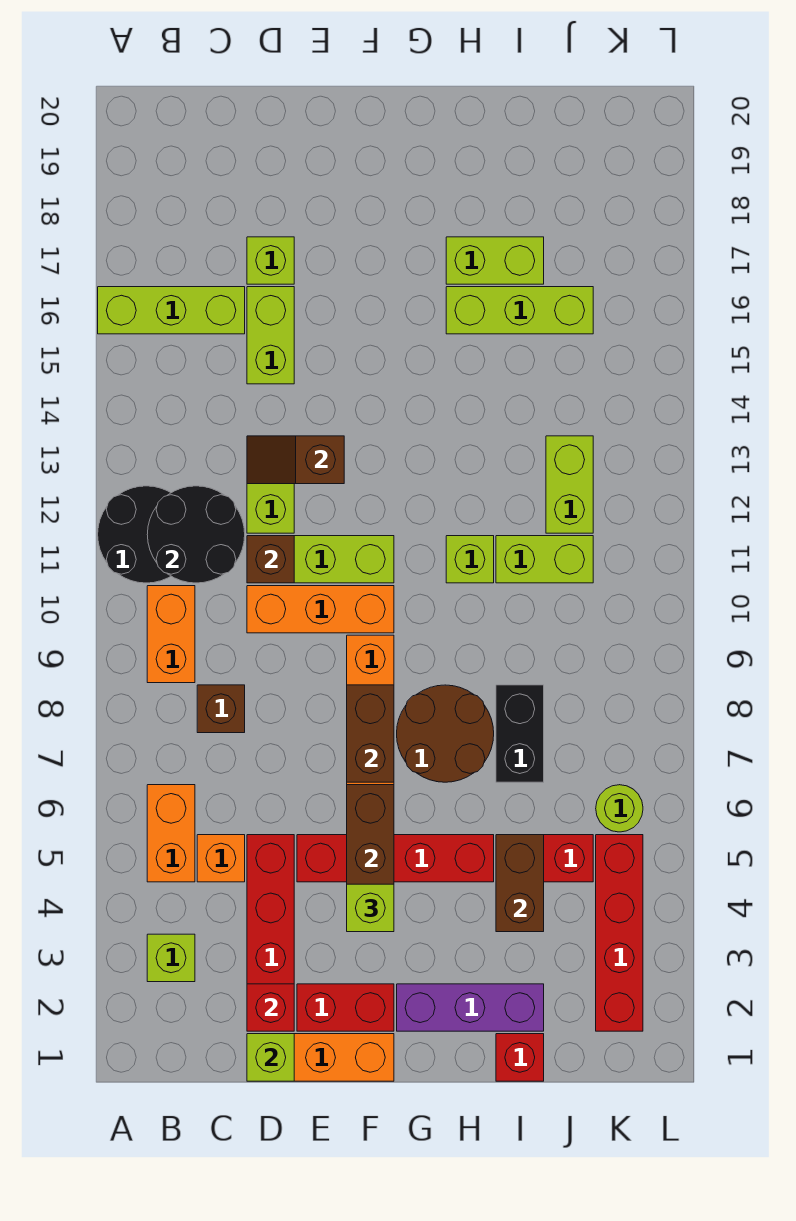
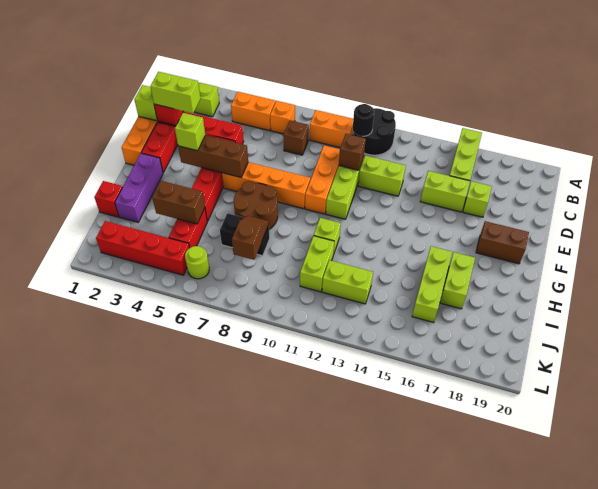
black 2x2 round brick [147,486,245,583] -> black 1x1 round brick [353,104,374,136]
orange 1x1 brick [197,835,245,882] -> orange 1x1 brick moved to [270,101,295,134]
none -> lime 1x2 brick [150,72,201,114]
brown 1x2 slope [247,436,344,484] -> brown 1x2 slope moved to [232,216,269,260]
brown 1x2 brick [347,685,394,782] -> brown 1x2 brick moved to [476,221,529,264]

